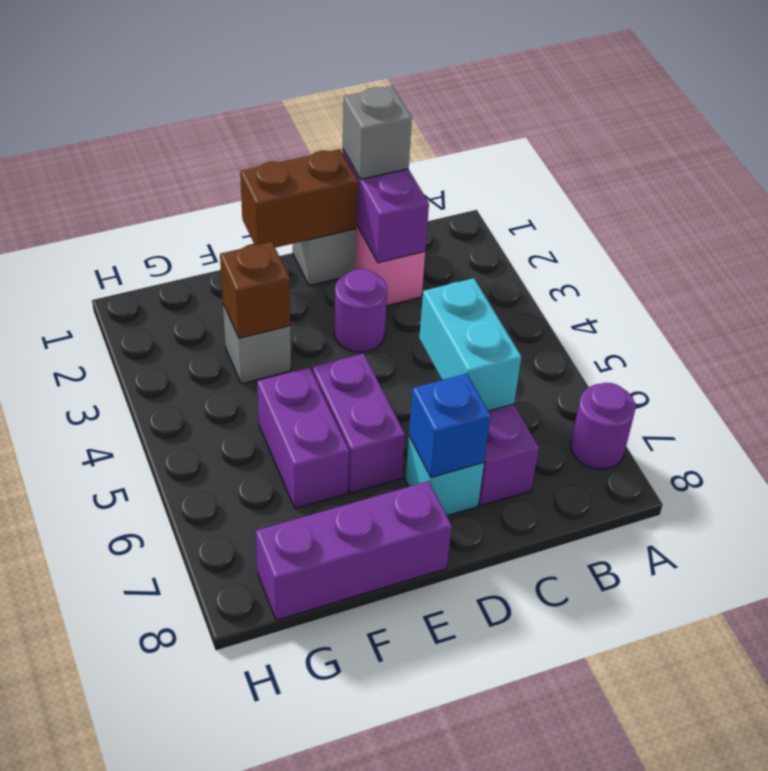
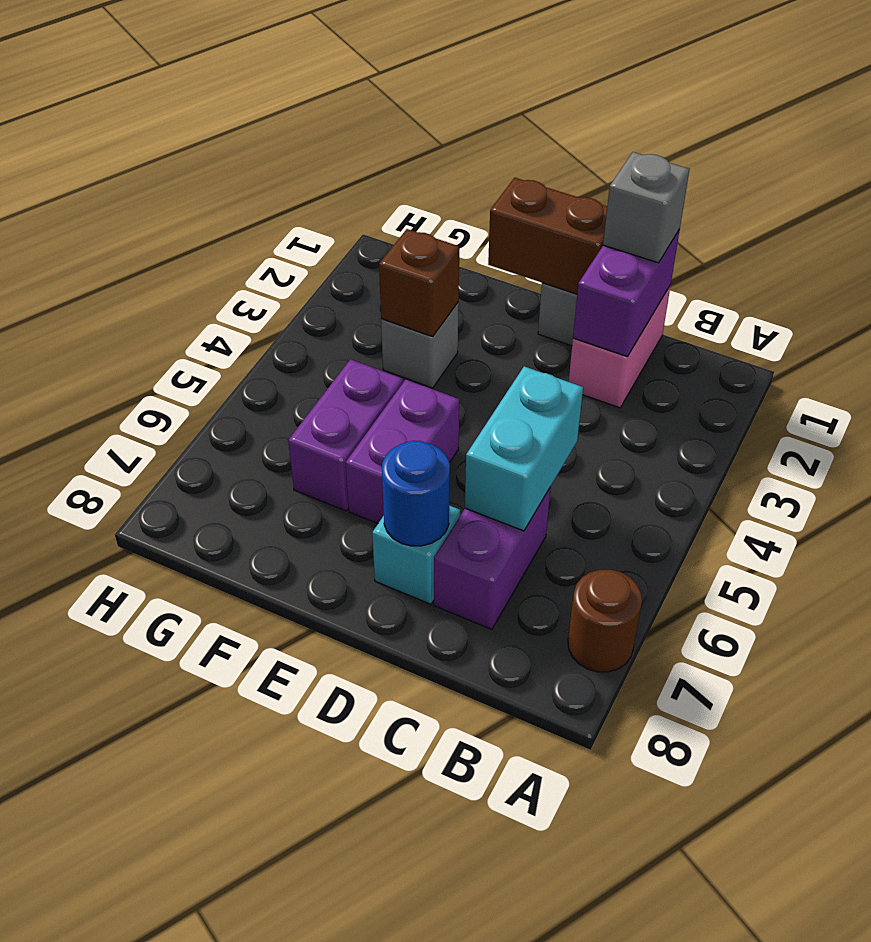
purple 1x1 round brick [571,383,635,469] -> brown 1x1 round brick [568,570,642,672]
purple 1x1 round brick [334,269,387,352] -> none
blue 1x1 brick [409,374,491,477] -> blue 1x1 round brick [382,441,450,546]
purple 1x3 brick [256,481,452,620] -> none

